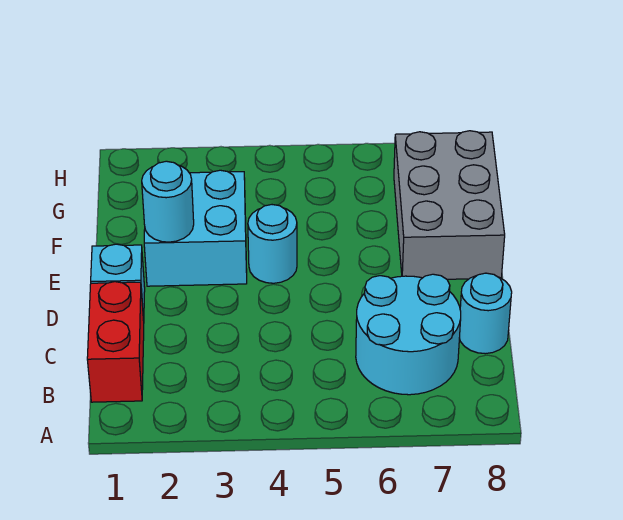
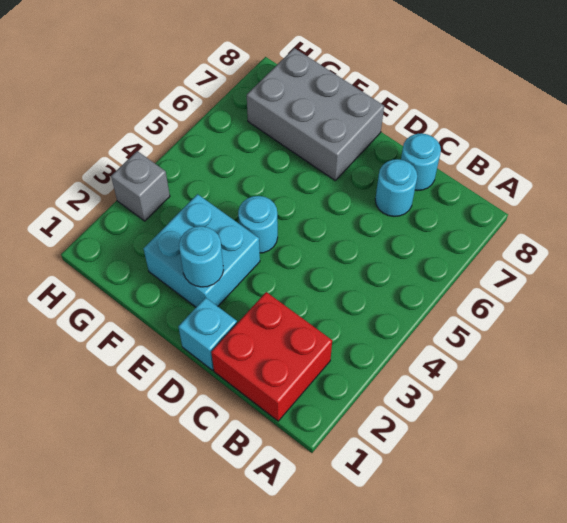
red 1x2 brick [87,282,144,402] -> red 2x2 brick [211,292,332,421]
cyan 2x2 round brick [356,274,461,395] -> cyan 1x1 round brick [375,159,417,217]
none -> grey 1x1 brick [111,151,170,221]

